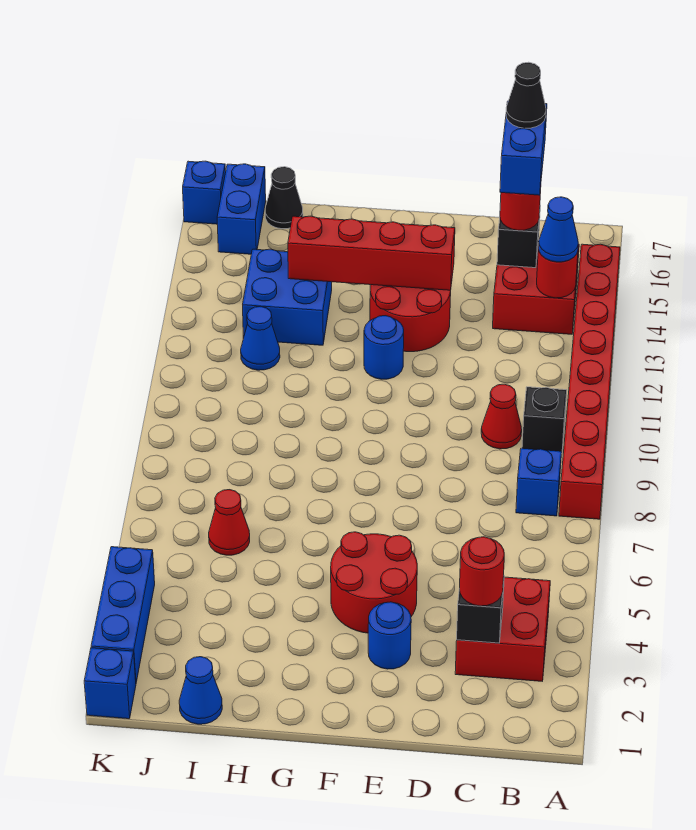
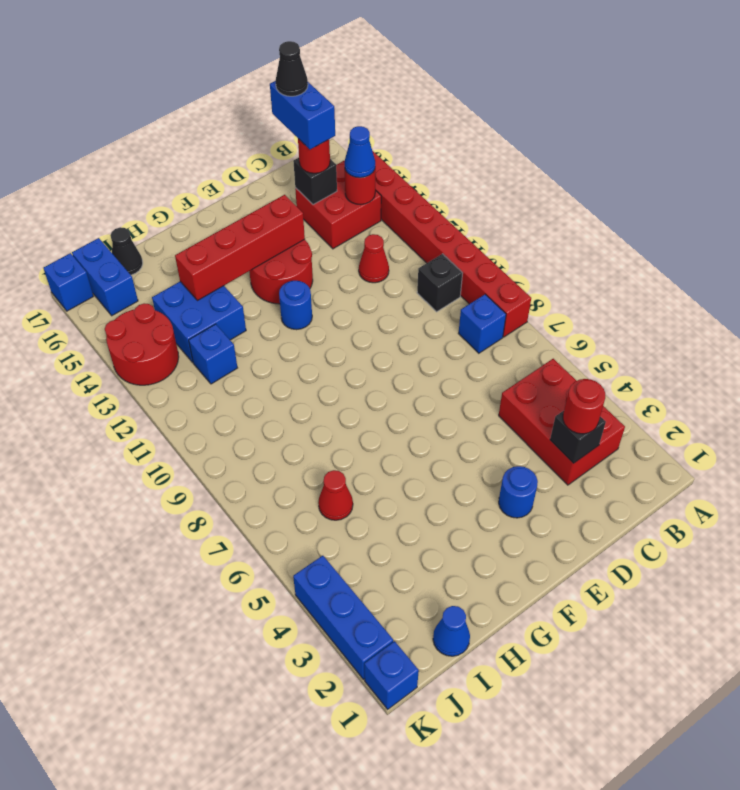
red 2x2 brick [455,577,550,681] -> red 2x3 brick [499,359,625,485]
red 1x1 cone [481,384,522,449] -> red 1x1 cone moved to [359,234,389,283]
red 2x2 round brick [331,532,417,633] -> red 2x2 round brick moved to [105,303,179,385]
blue 1x1 cone [241,306,280,370] -> blue 1x1 brick [189,324,237,384]

